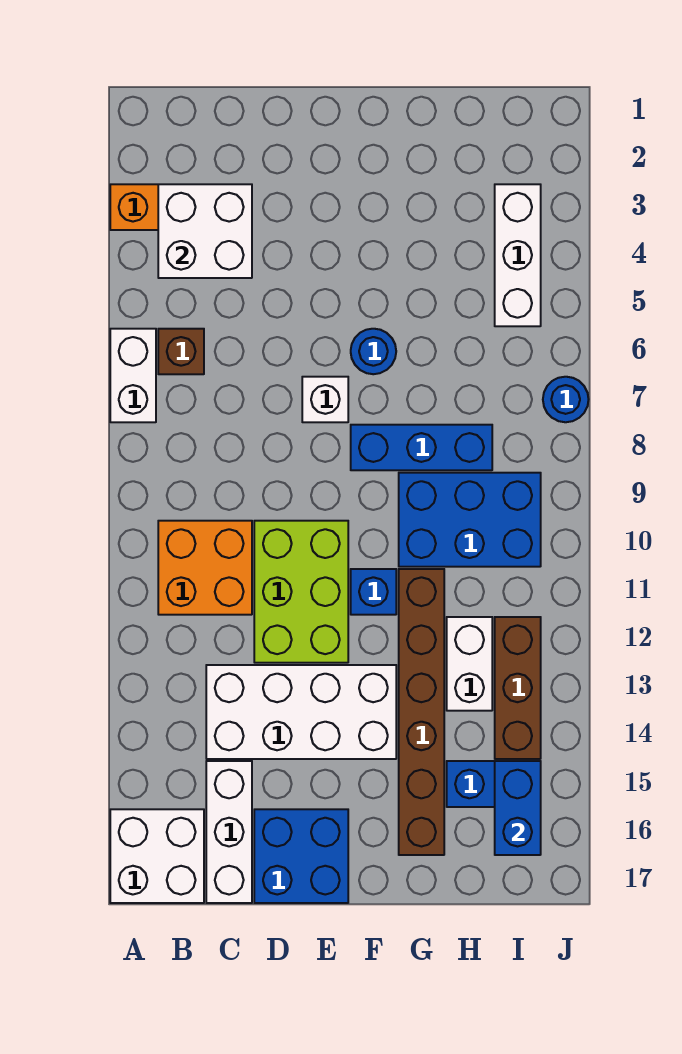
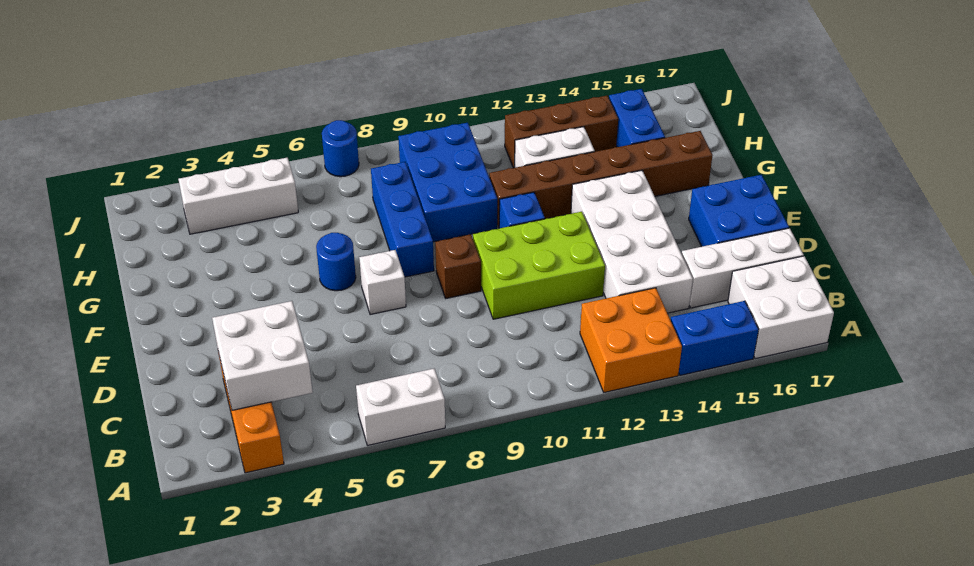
brown 1x1 brick [158,329,204,374] -> brown 1x1 brick moved to [435,234,481,298]
orange 2x2 brick [158,521,252,615] -> orange 2x2 brick moved to [580,288,682,392]
blue 1x2 brick [495,761,541,855] -> blue 1x2 brick moved to [671,301,759,375]

